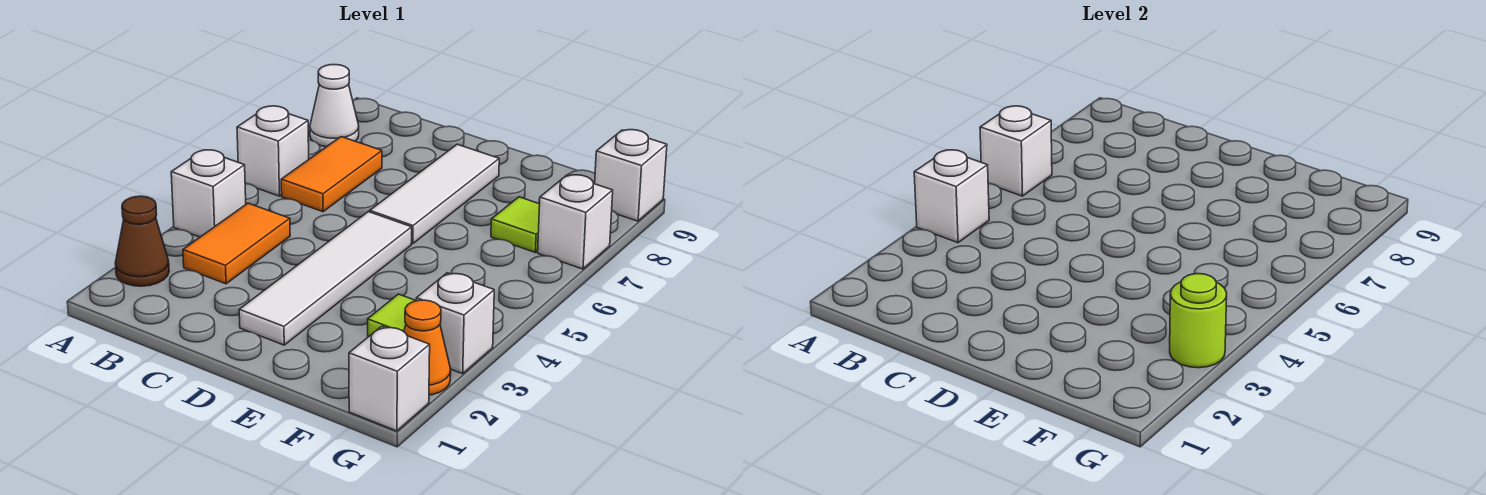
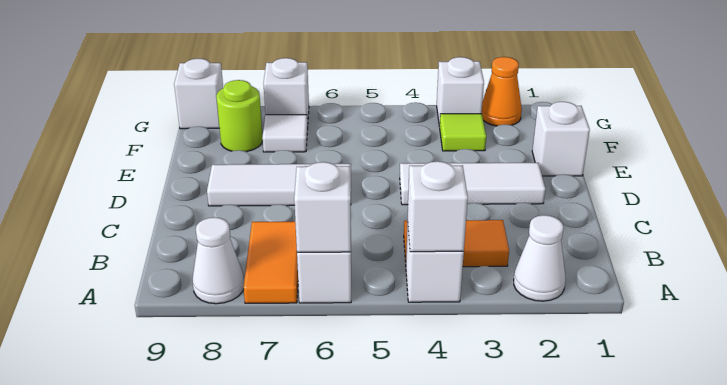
brown 1x1 cone [115,196,169,286] -> white 1x1 cone [514,215,566,301]
orange 1x2 tile [281,137,382,212] -> orange 1x2 tile turned to [244,221,298,303]
white 1x4 tile [239,212,412,345] -> white 1x3 tile [400,163,545,205]
lime 1x1 tile [491,197,540,252] -> white 1x1 tile [262,115,308,152]
white 1x1 brick [349,326,430,431] -> white 1x1 brick moved to [532,102,590,176]
lime 1x1 round brick [1170,274,1227,368] -> lime 1x1 round brick moved to [216,80,263,152]

